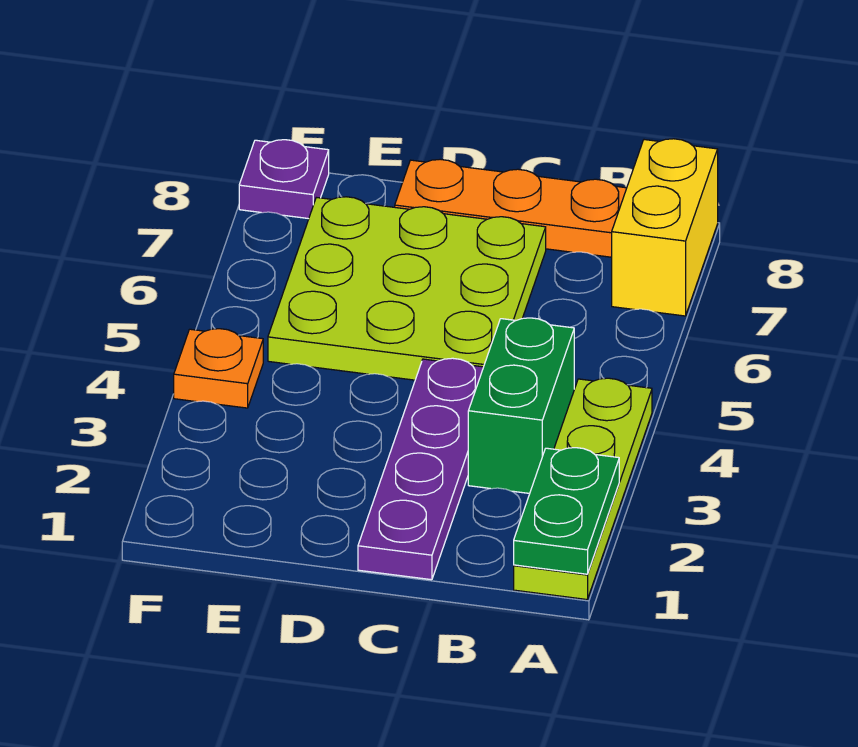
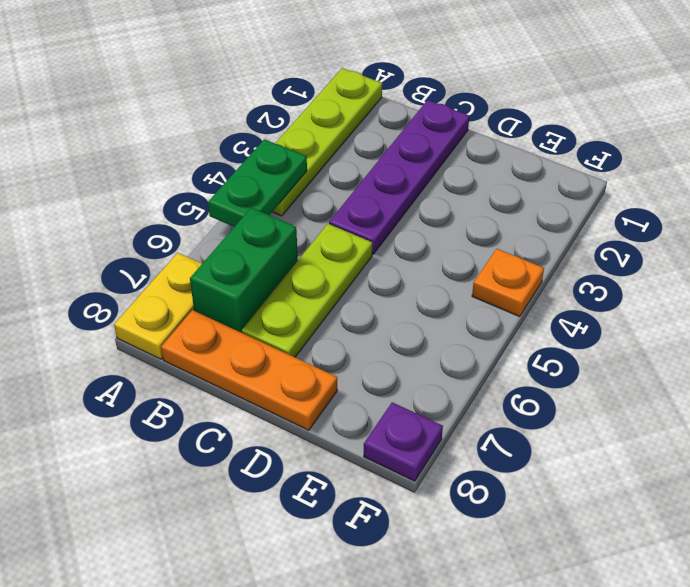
green 1x2 plate [514,448,619,574] -> green 1x2 plate moved to [208,139,307,227]
yellow 1x2 brick [612,139,718,316] -> yellow 1x2 plate [114,253,202,359]
green 1x2 brick [468,318,574,493] -> green 1x2 brick moved to [190,208,298,333]
lime 3x3 plate [268,197,546,380] -> lime 1x3 plate [242,224,372,357]

